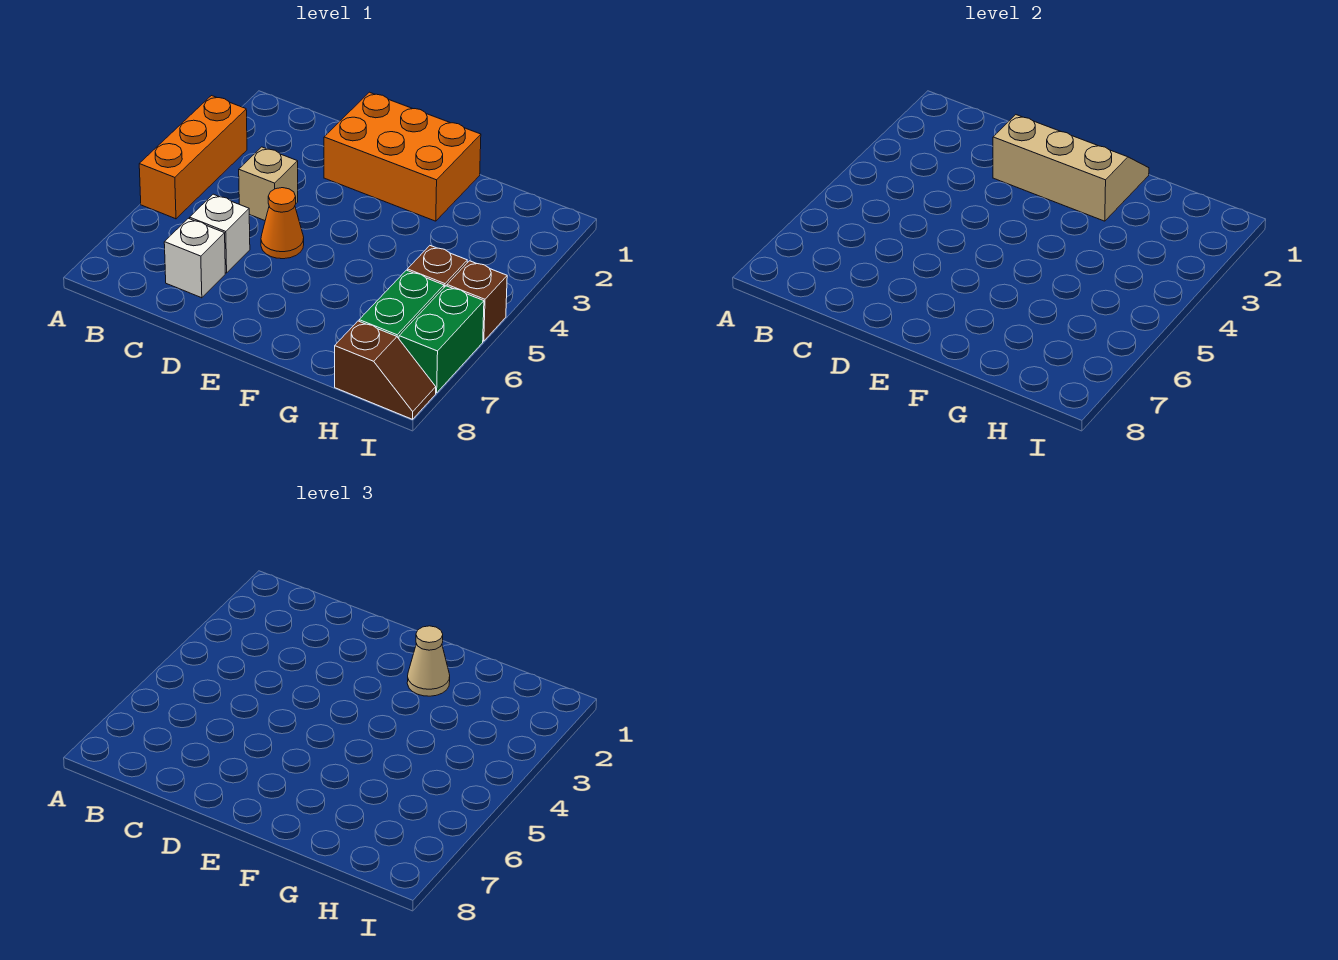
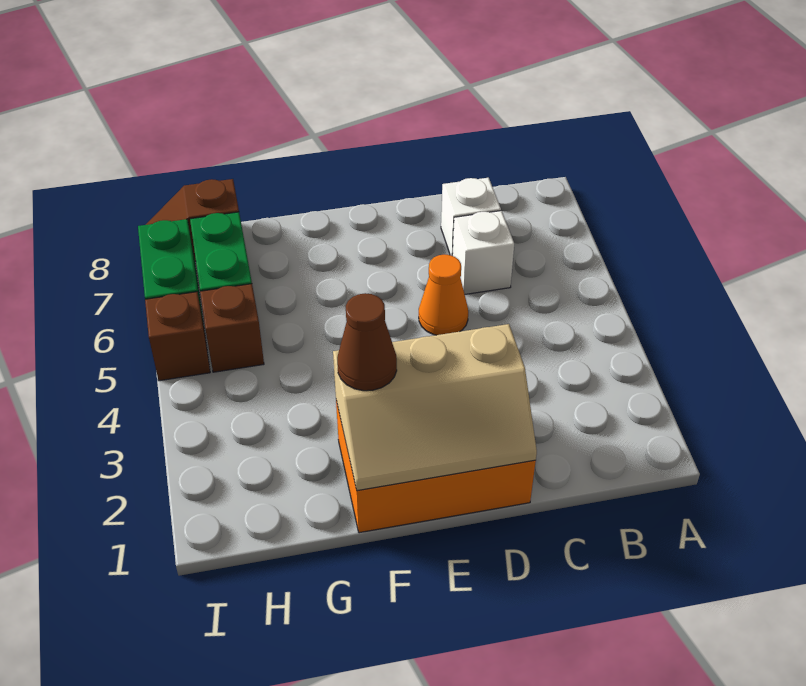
orange 1x3 brick [139,96,247,219] -> none
tan 1x1 brick [239,147,298,220] -> none
tan 1x1 cone [407,626,450,696] -> brown 1x1 cone [337,293,397,391]

